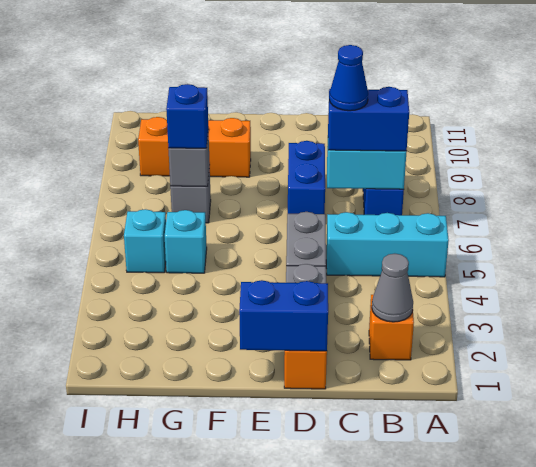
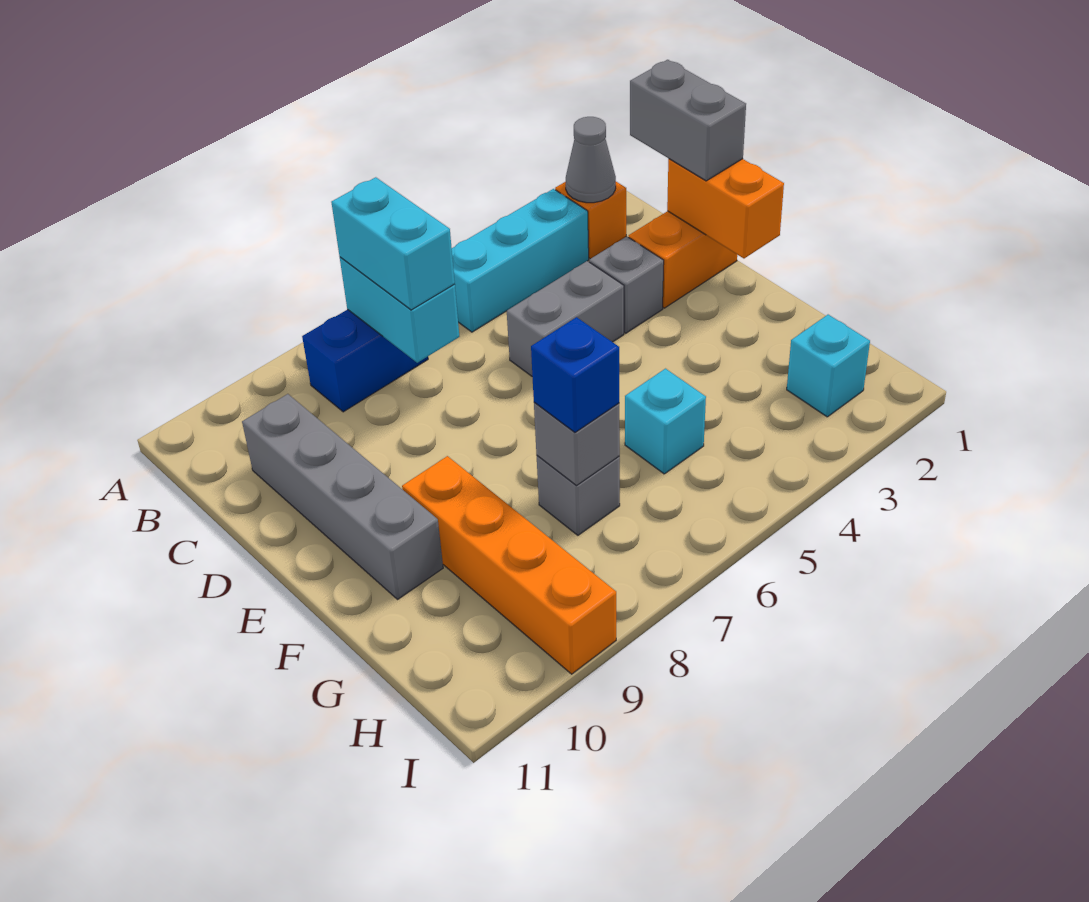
cyan 1x3 brick [326,212,449,277] -> cyan 1x3 brick turned to [452,189,589,332]
blue 1x2 brick [328,87,409,151] -> cyan 1x2 brick [331,177,455,310]
none -> grey 1x2 brick [630,60,746,181]
blue 1x1 cone [329,45,368,111] -> none
none -> grey 1x4 brick [242,394,443,599]
blue 1x2 brick [239,280,328,351] -> orange 1x2 brick [667,159,784,258]
blue 1x2 brick [288,141,325,214] -> none
orange 1x3 brick [138,117,251,177] -> orange 1x4 brick [402,456,616,674]
cyan 1x1 brick [124,209,166,273] -> cyan 1x1 brick moved to [787,315,870,417]

